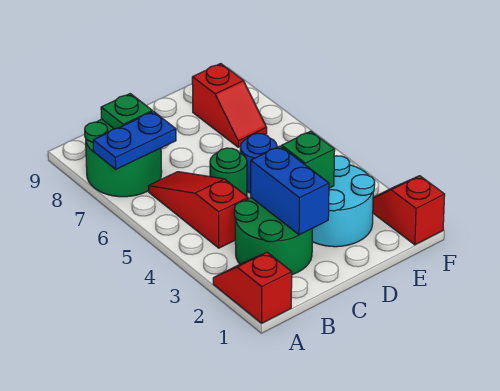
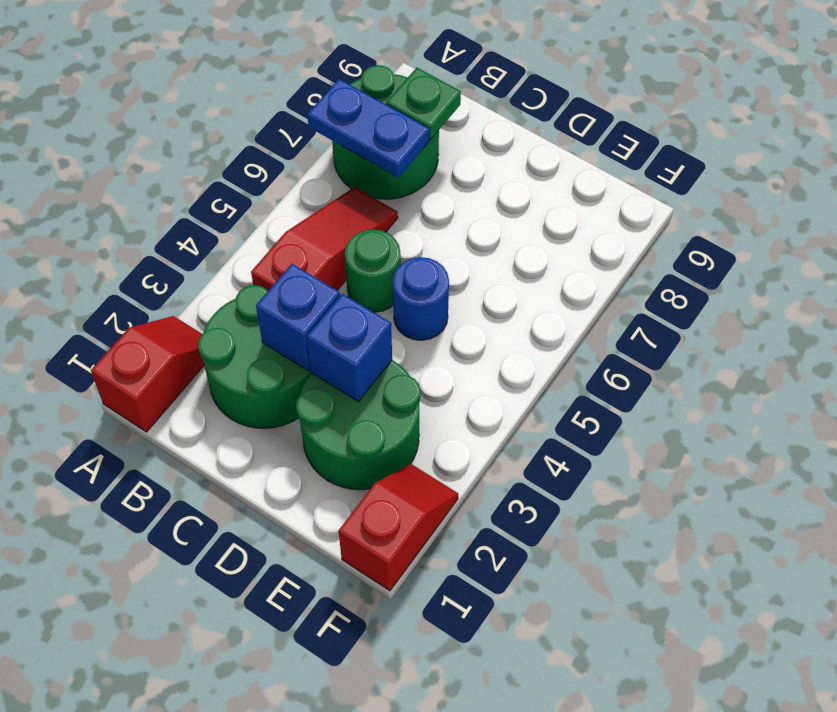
blue 1x2 brick [251,146,329,235] -> blue 1x1 brick [256,264,340,371]
cyan 2x2 round brick [312,156,375,247] -> green 2x2 round brick [296,360,420,490]
green 1x1 brick [282,131,335,188] -> blue 1x1 brick [307,294,392,402]
red 1x2 slope [192,64,267,147] -> none

